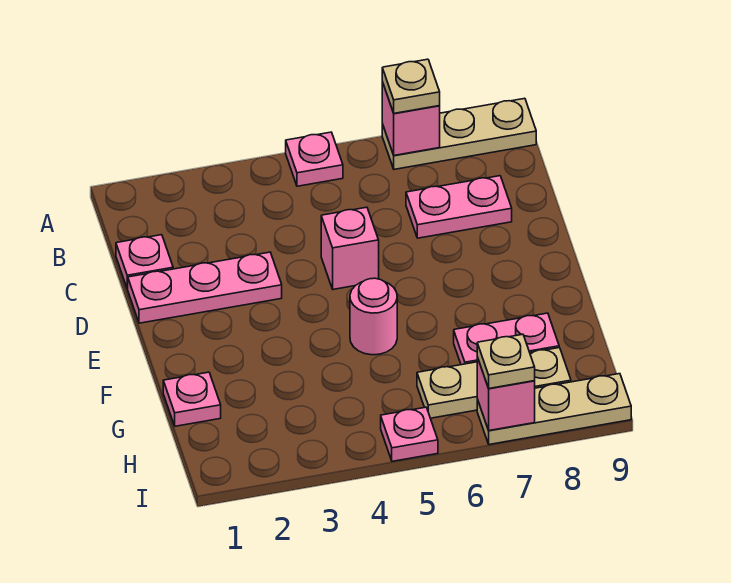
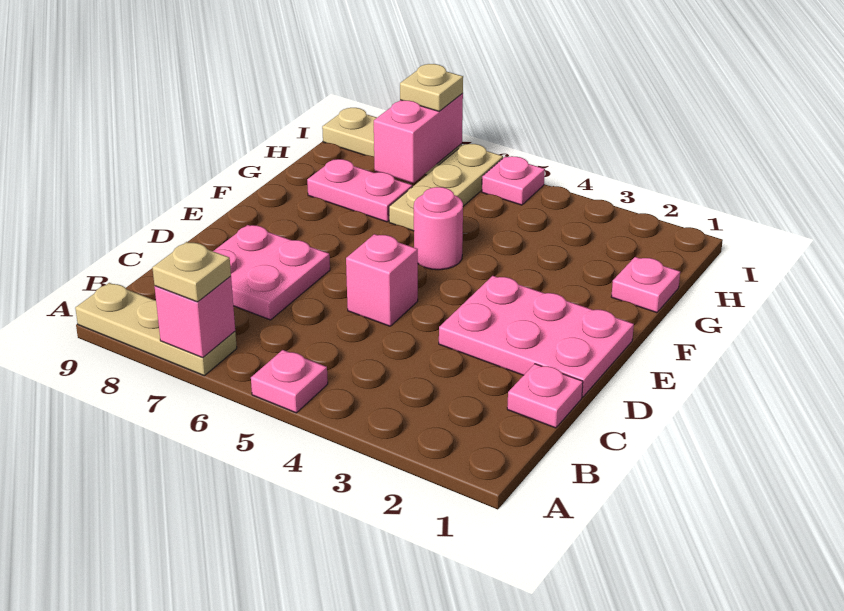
pink 1x2 plate [406,176,512,238] -> pink 2x2 plate [213,225,330,320]
pink 1x3 plate [128,252,282,323] -> pink 2x3 plate [439,276,634,397]
tan 1x3 plate [417,348,571,418] -> tan 1x3 plate turned to [389,144,503,231]
pink 1x1 brick [477,357,535,430] -> pink 1x2 brick [374,93,463,183]

